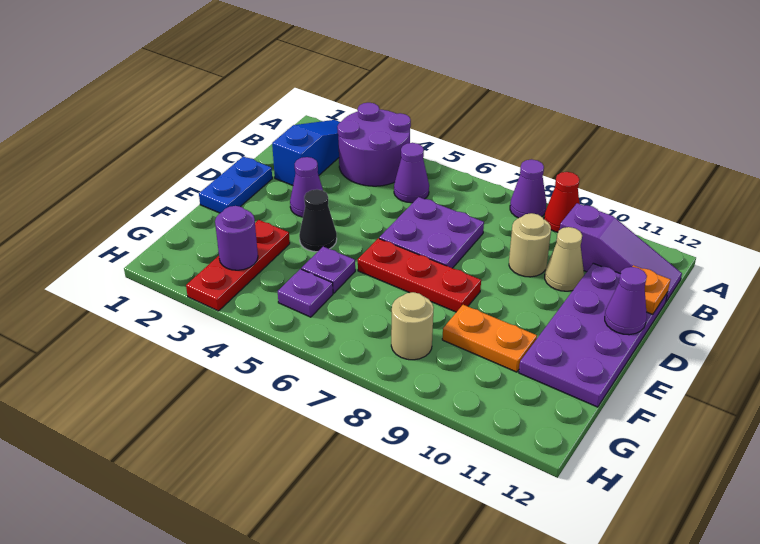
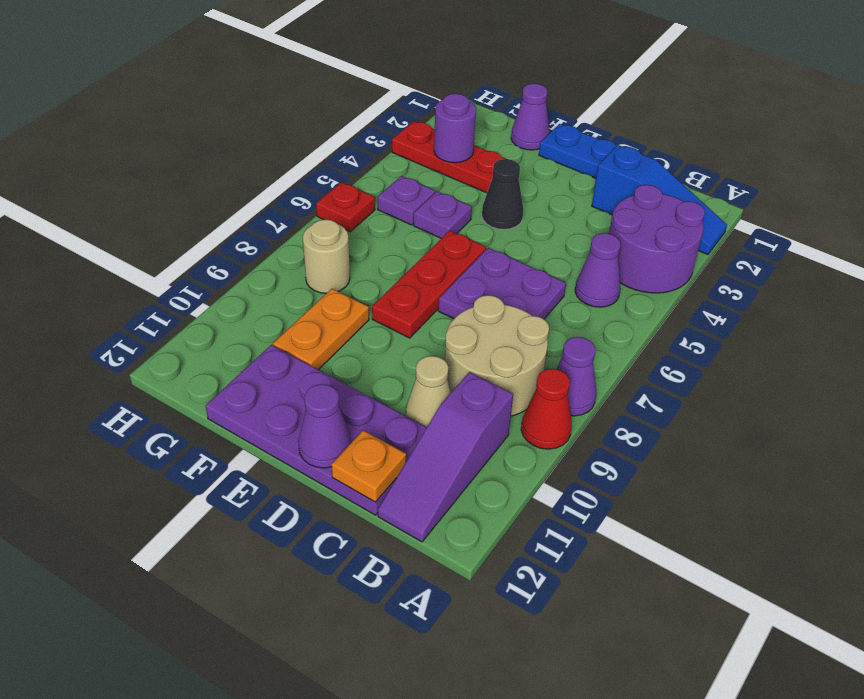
tan 1x1 round brick [509,213,551,277] -> tan 2x2 round brick [445,295,549,416]
purple 1x1 cone [290,157,323,217] -> purple 1x1 cone moved to [511,84,550,150]
none -> red 1x1 plate [316,182,375,232]

